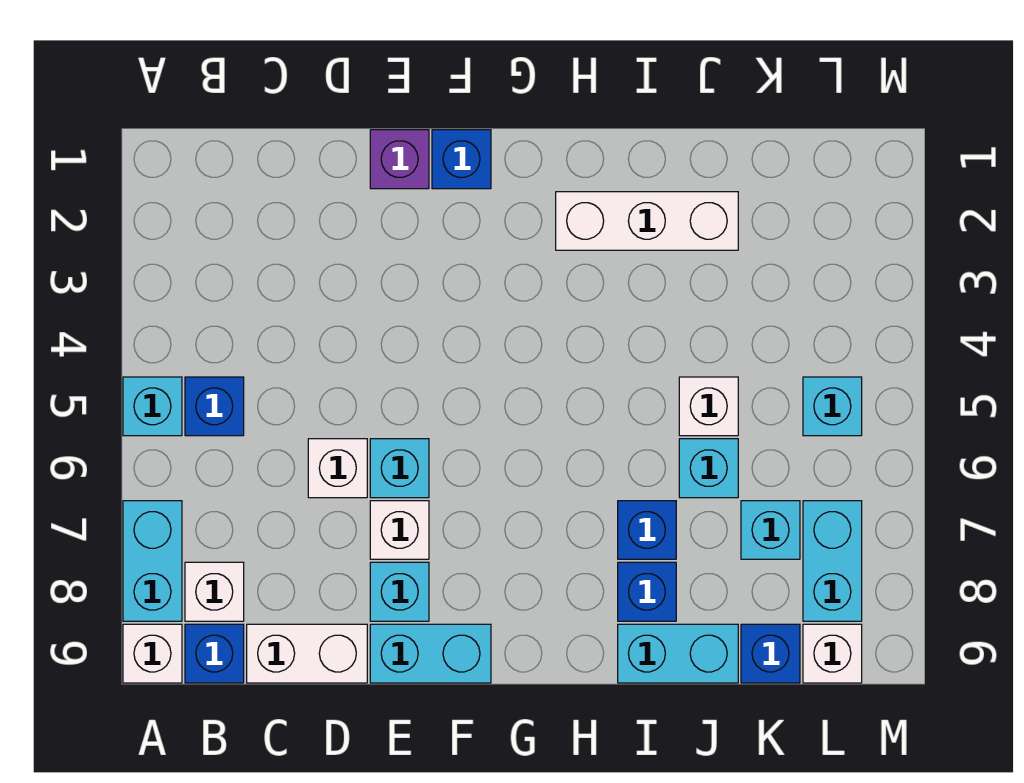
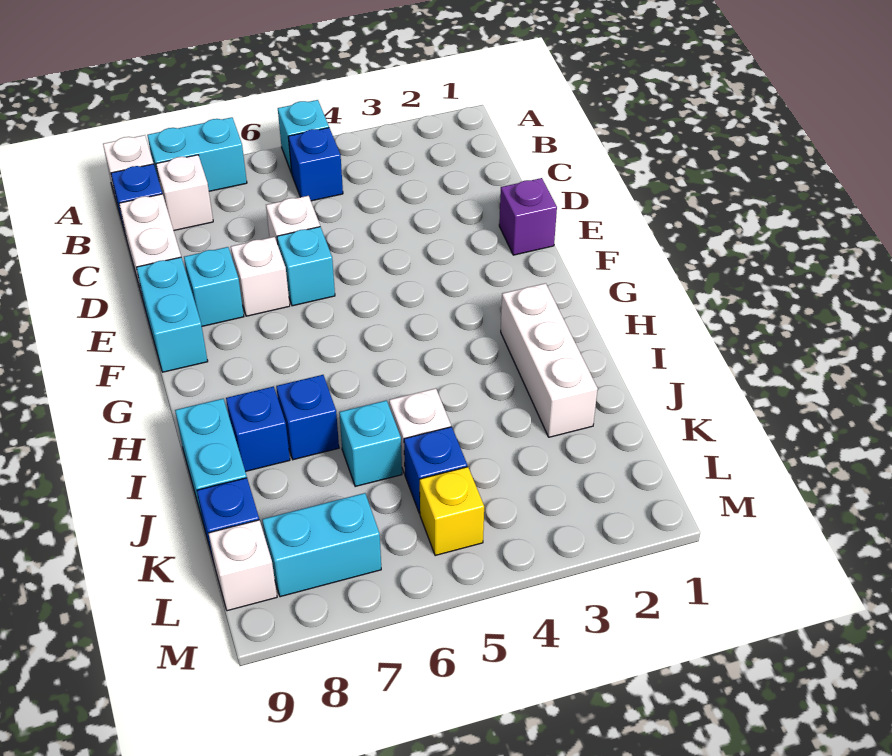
blue 1x1 brick [432,130,491,189] -> blue 1x1 brick moved to [404,427,467,514]
cyan 1x1 brick [741,501,800,559] -> none
cyan 1x1 brick [803,377,862,436] -> yellow 1x1 brick [420,467,484,556]

